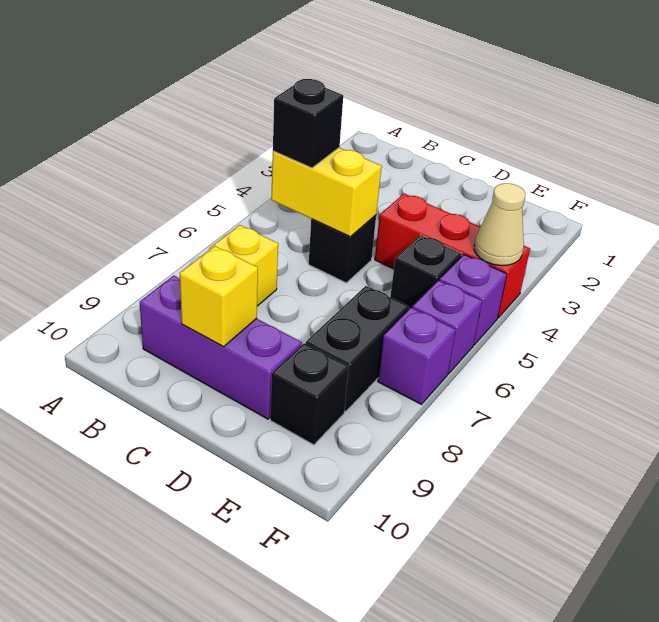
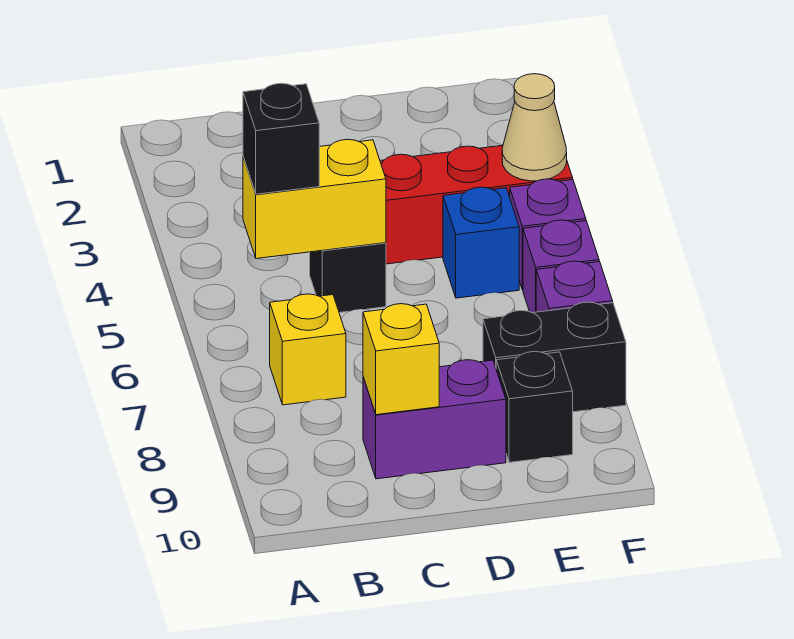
purple 1x3 brick [140,276,302,419] -> purple 1x2 brick [363,360,506,479]
black 1x1 brick [390,235,462,310] -> blue 1x1 brick [443,187,519,298]
black 1x2 brick [306,286,409,412] -> black 1x2 brick turned to [483,302,626,412]

